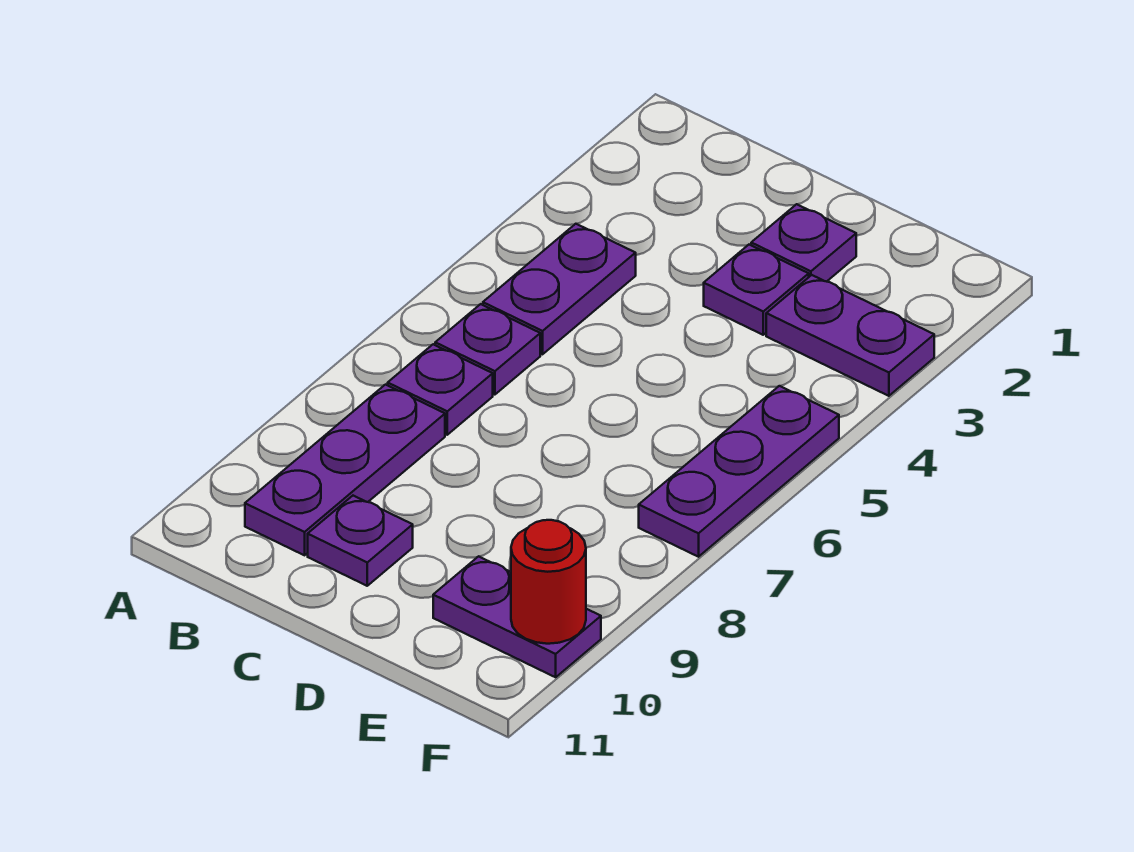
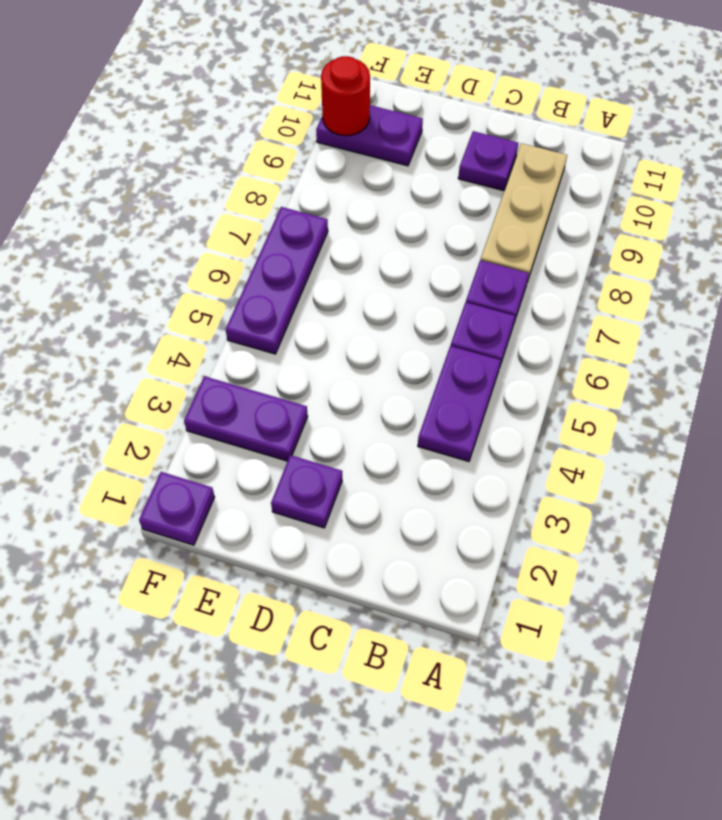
purple 1x3 plate [245,385,445,555] -> tan 1x3 plate [481,143,567,279]
purple 1x1 plate [704,245,809,335] -> purple 1x1 plate moved to [139,472,215,545]

